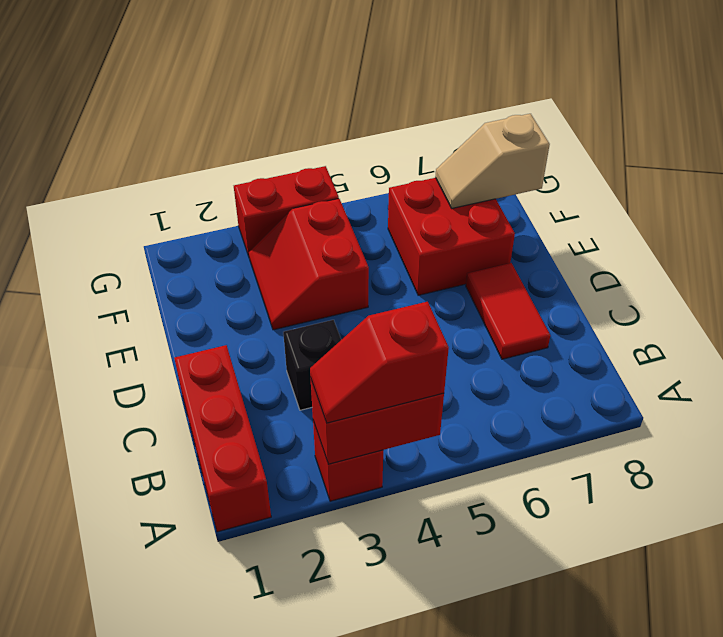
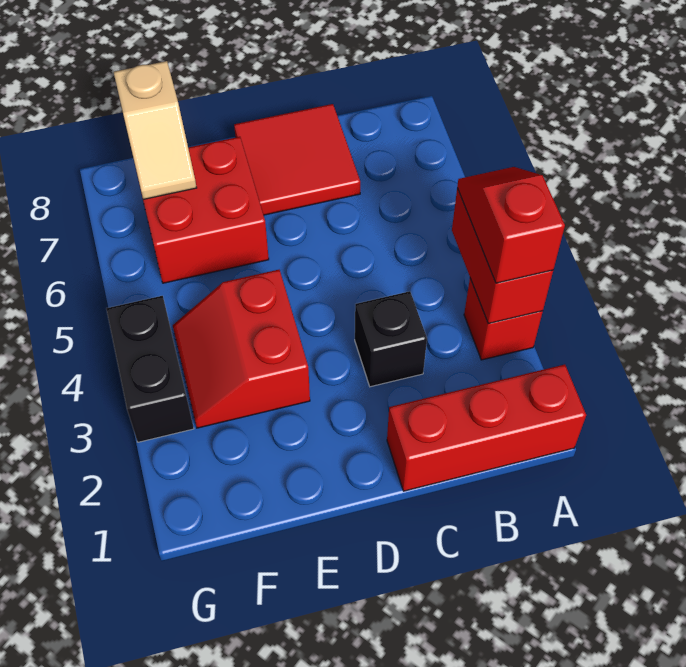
red 1x2 slope [310,302,449,423] -> red 1x2 slope turned to [457,167,565,283]
red 1x2 tile [466,263,550,359] -> red 2x2 tile [234,104,360,215]
red 2x2 slope [249,199,369,330] -> red 2x2 slope turned to [173,270,310,428]
red 1x2 brick [234,166,339,256] -> black 1x2 brick [106,296,194,442]

